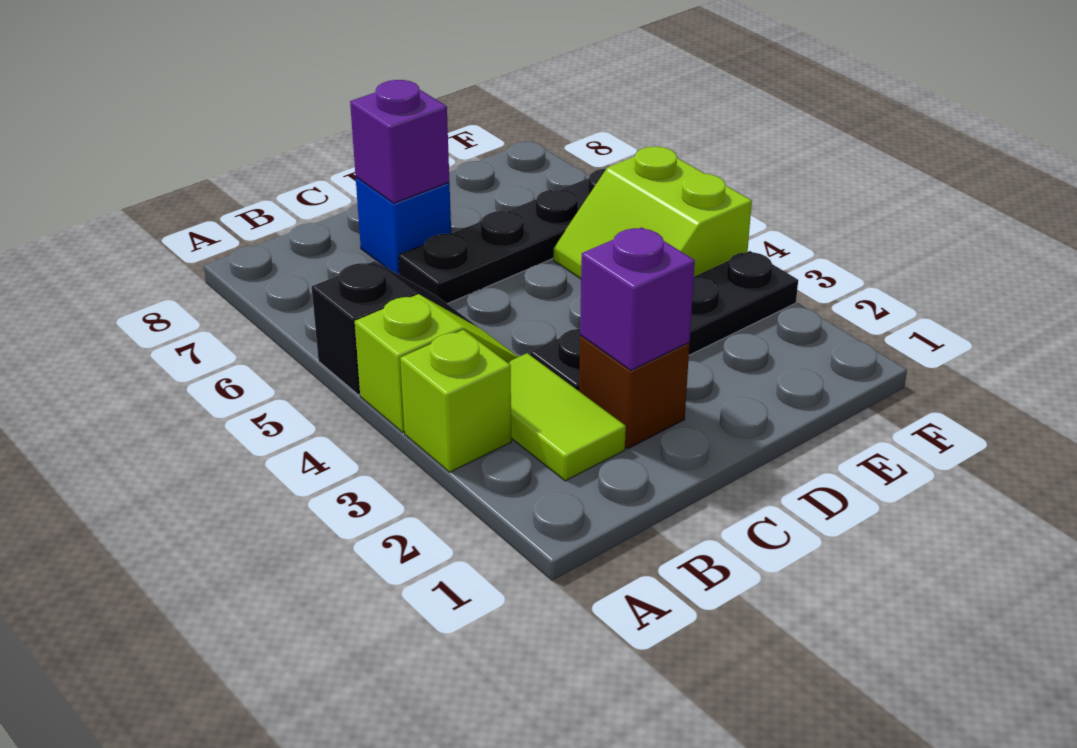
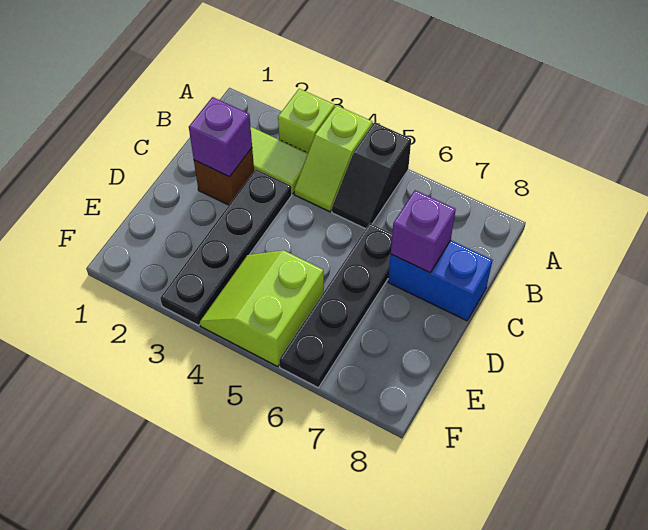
blue 1x1 brick [356,177,451,275] -> blue 1x2 brick [388,240,493,321]
lime 2x2 slope [554,147,752,279] -> lime 2x2 slope turned to [200,250,324,366]

